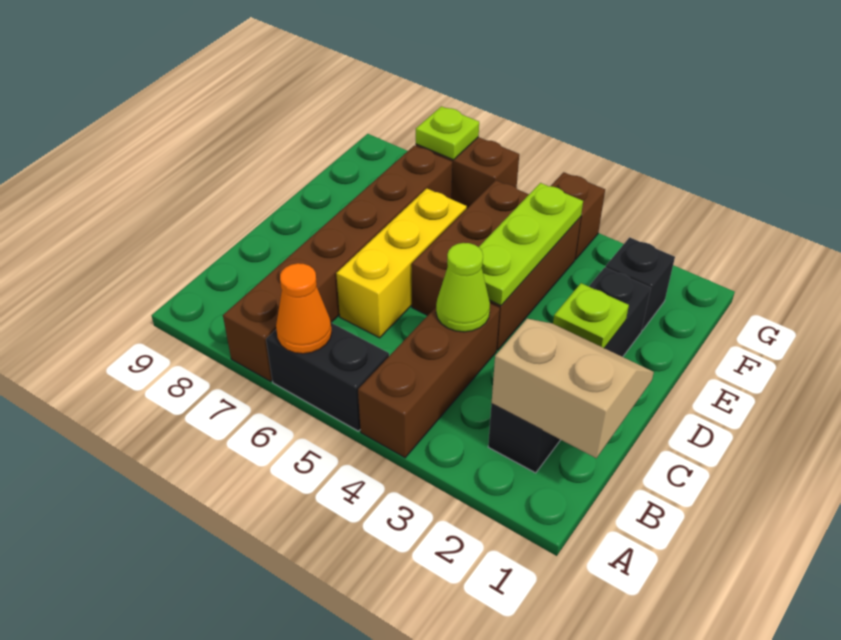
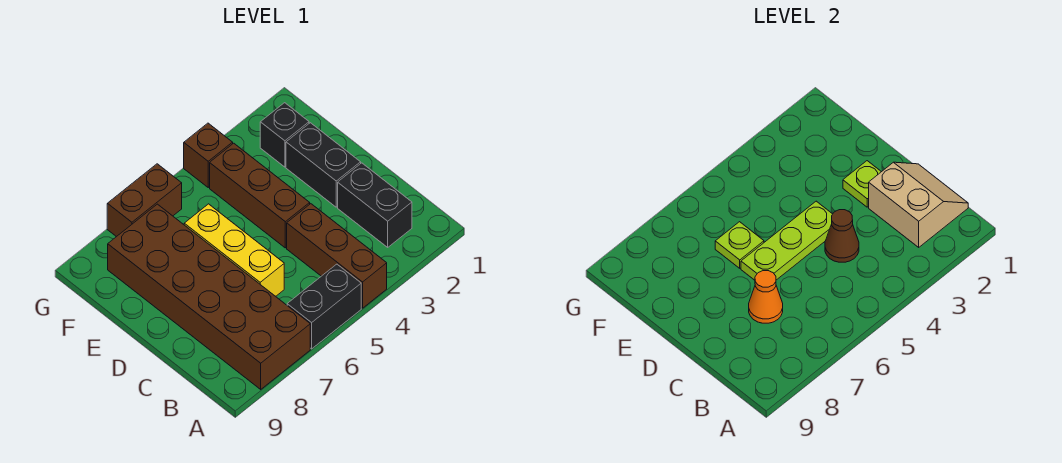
orange 1x1 cone [276,263,332,354] -> orange 1x1 cone moved to [749,271,783,323]
brown 1x6 brick [223,146,452,381] -> brown 2x6 brick [108,204,310,389]
tan 2x2 slope [491,319,654,458] -> tan 2x2 slope turned to [869,162,968,247]
lime 1x1 cone [436,243,490,332] -> brown 1x1 cone [825,210,859,262]
brown 2x3 brick [412,180,581,350] -> brown 1x3 brick [210,143,310,248]
lime 1x3 plate [479,183,583,305] -> lime 1x3 plate turned to [741,201,832,280]
lime 1x1 plate [416,106,479,160] -> lime 1x1 plate moved to [715,222,764,268]

